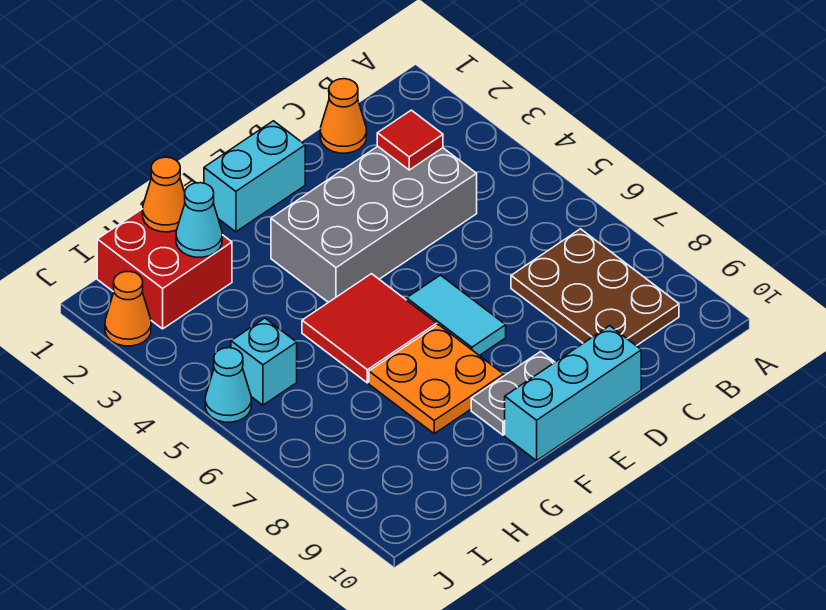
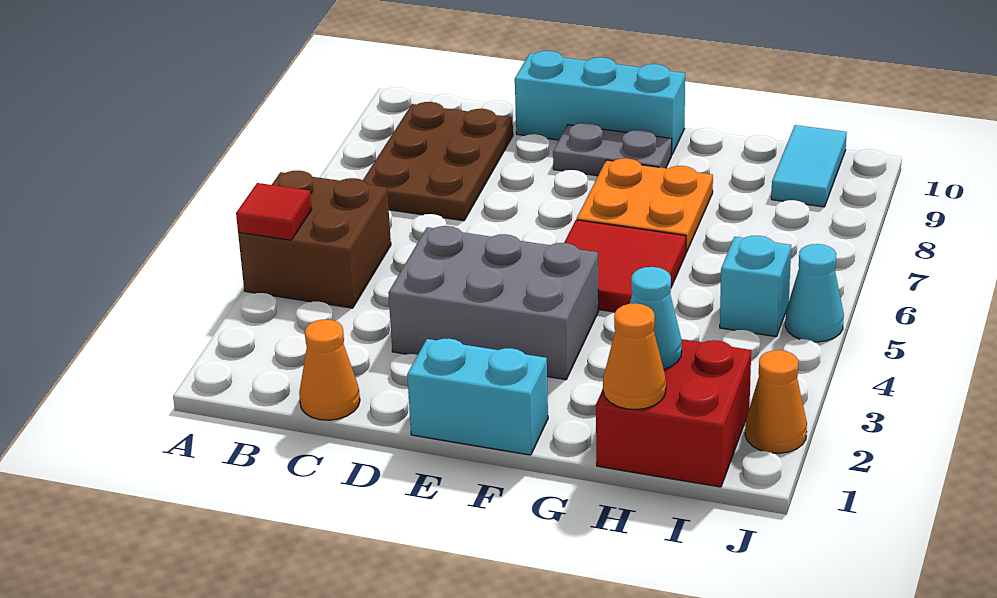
none -> brown 2x2 brick [238,170,391,308]
grey 2x4 brick [271,146,477,302] -> grey 2x3 brick [388,226,599,380]
red 1x1 tile [377,110,443,170] -> red 1x1 tile moved to [236,183,312,240]
cyan 1x2 tile [407,275,506,356] -> cyan 1x2 tile moved to [771,125,847,207]

